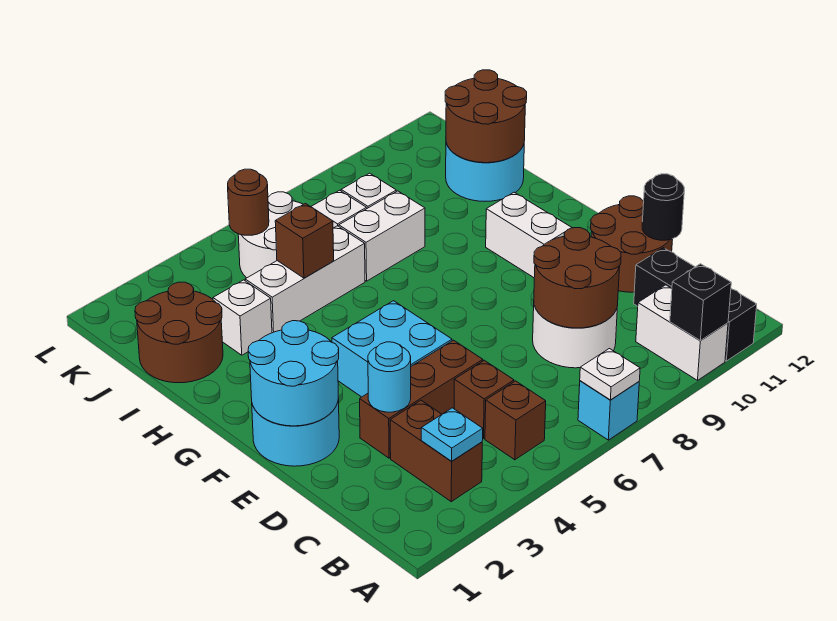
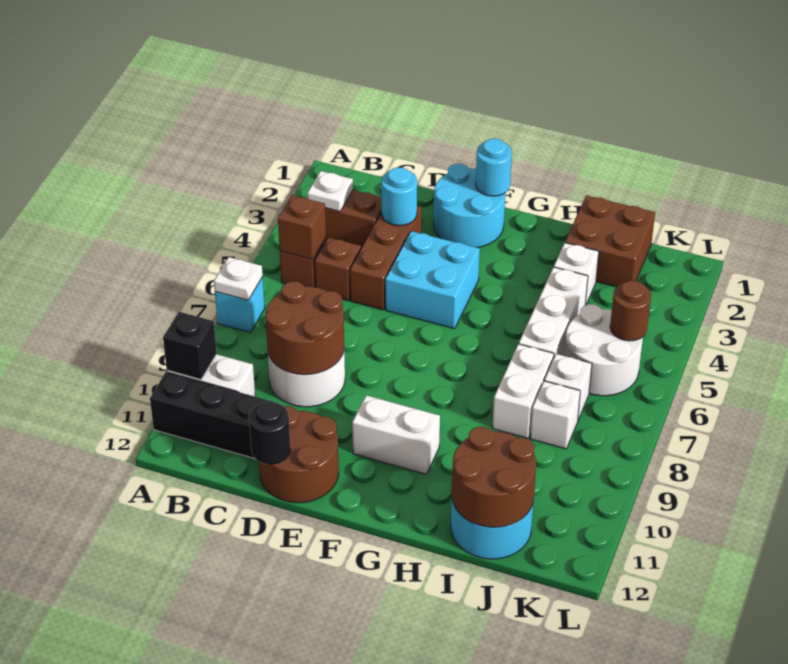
cyan 1x1 plate [421,408,483,461] -> white 1x1 plate [307,171,353,211]
cyan 2x2 round brick [248,321,339,426] -> cyan 1x1 round brick [476,139,512,196]
brown 2x2 round brick [135,282,223,383] -> brown 2x2 brick [565,195,655,287]
brown 1x1 brick [275,204,334,278] -> brown 1x1 brick moved to [278,195,326,260]

